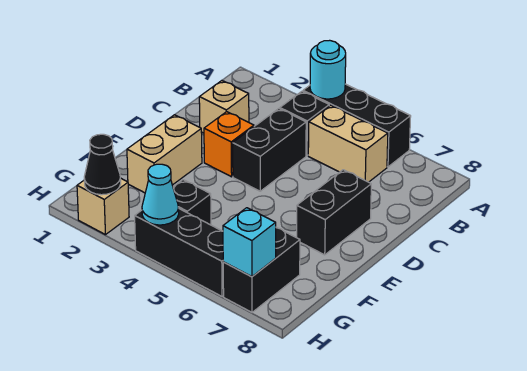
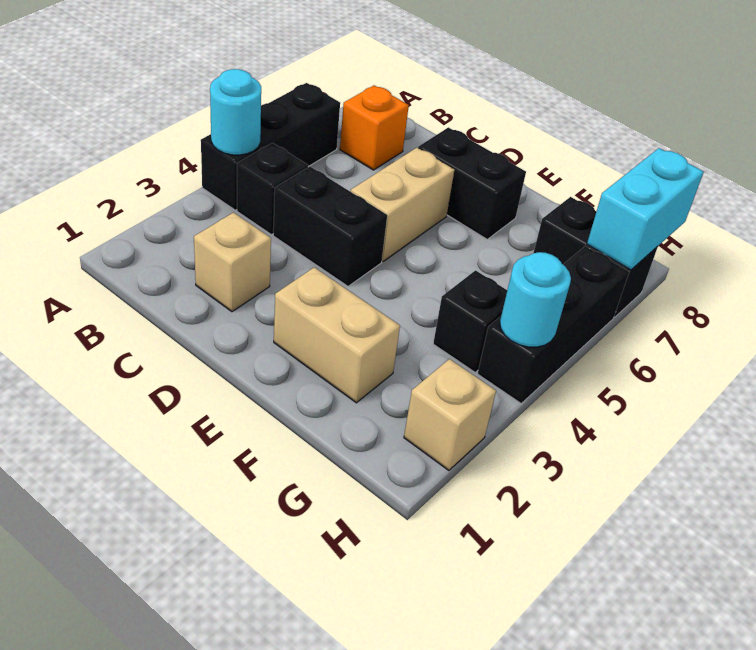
tan 1x2 brick [308,105,388,182] -> tan 1x2 brick moved to [350,148,454,261]
orange 1x1 brick [204,112,254,177] -> orange 1x1 brick moved to [340,85,409,170]
black 1x1 cone [84,134,121,195] -> none
cyan 1x1 cone [142,164,179,225] -> cyan 1x1 round brick [500,252,571,347]
cyan 1x1 brick [223,208,276,277] -> cyan 1x2 brick [587,148,704,270]

